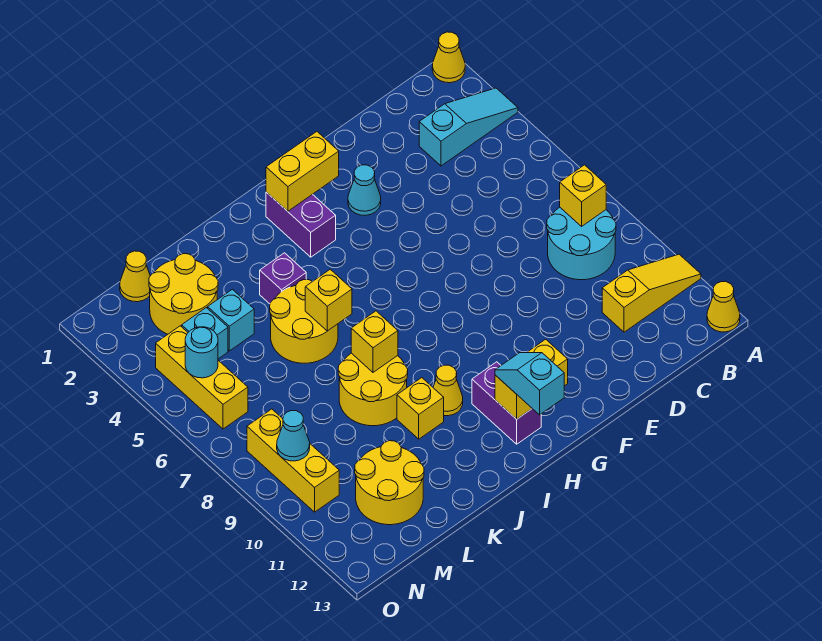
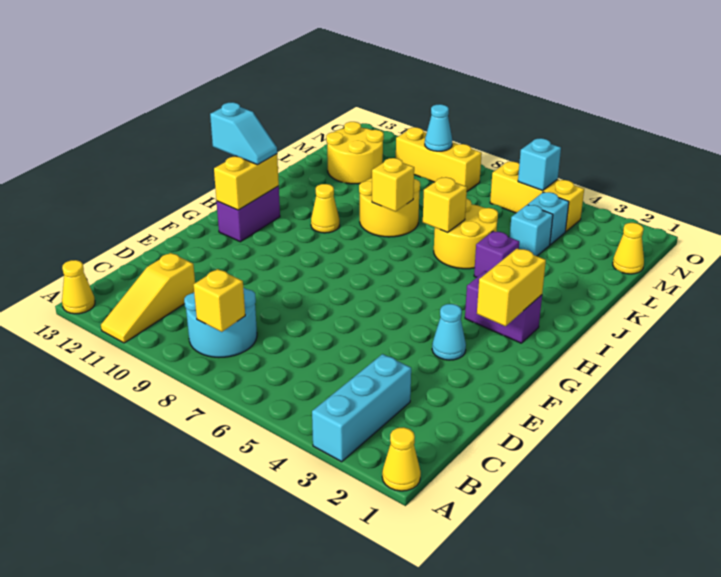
cyan 1x3 slope [419,88,518,166] -> cyan 1x3 brick [312,354,411,462]
purple 1x2 brick [472,362,541,444] -> purple 1x2 brick turned to [216,186,280,242]
yellow 1x1 brick [397,378,444,439] -> none
yellow 2x2 round brick [149,254,218,334] -> none
cyan 1x1 round brick [185,327,218,378] -> cyan 1x1 brick [518,138,561,191]

